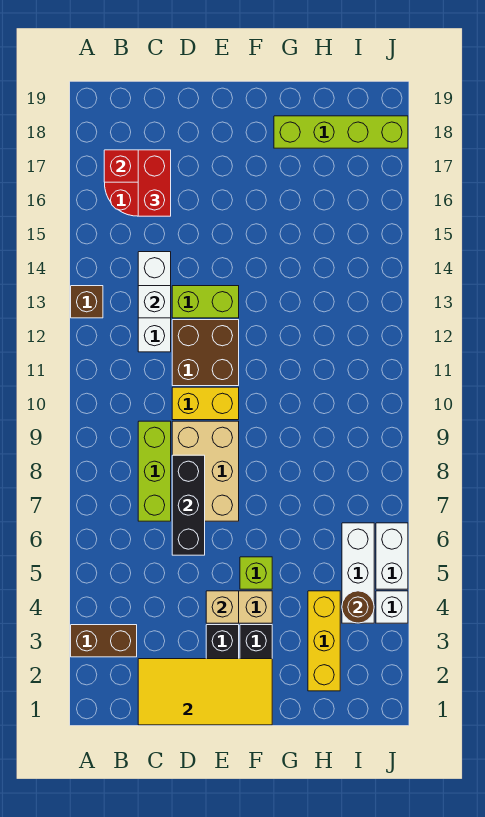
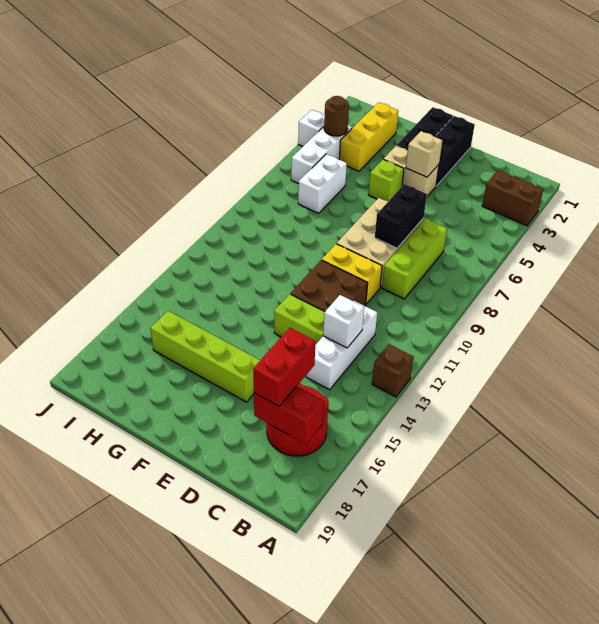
yellow 2x4 tile [138,659,272,725] -> none
black 1x3 brick [172,455,205,555] -> black 1x2 brick [375,184,427,248]
lime 1x4 brick [274,116,408,148] -> lime 1x4 brick moved to [150,311,260,402]
white 1x2 brick [376,523,408,589] -> white 1x2 brick moved to [298,154,347,213]

